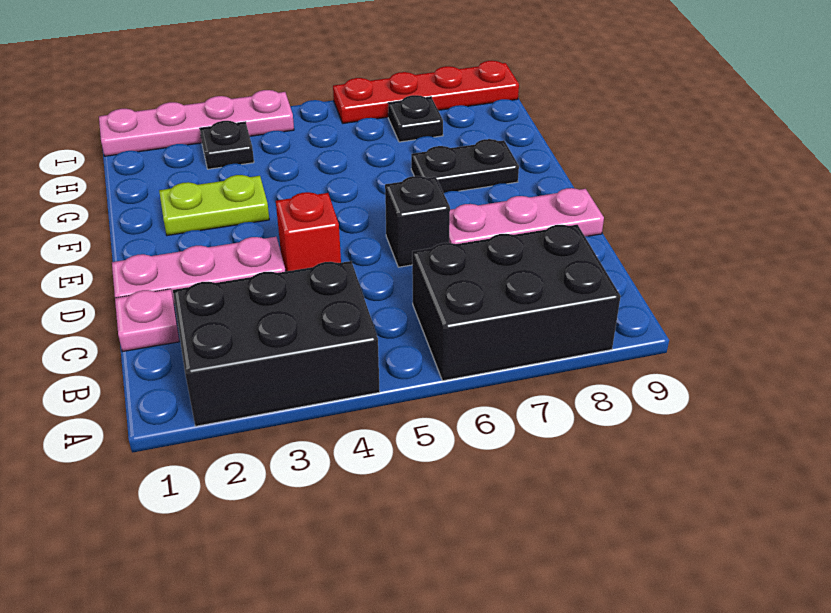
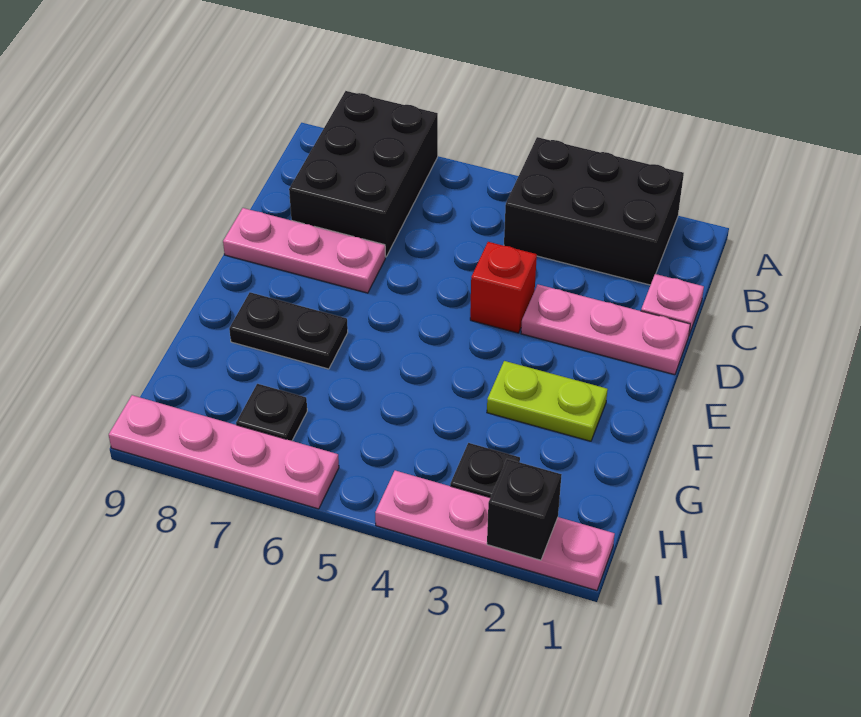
black 2x3 brick [412,225,621,381] -> black 2x3 brick turned to [289,91,438,257]
black 1x1 brick [385,176,450,267] -> black 1x1 brick moved to [487,459,562,560]
red 1x4 plate [333,61,519,123] -> pink 1x4 plate [109,395,339,509]

